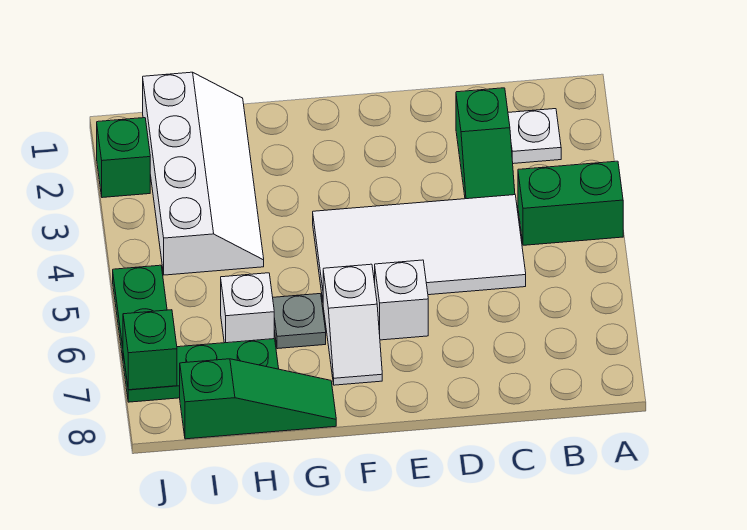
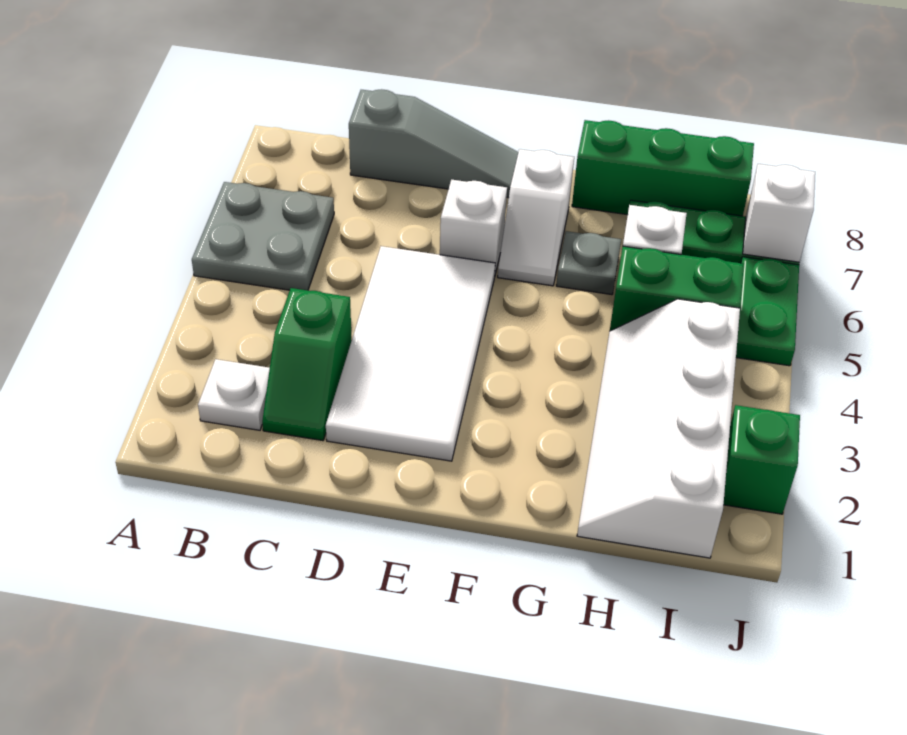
green 1x2 brick [518,161,623,245] -> green 1x2 brick moved to [610,246,744,331]
none -> grey 2x2 plate [192,182,334,290]
green 1x2 slope [456,88,515,199] -> green 1x2 slope turned to [262,288,352,441]
white 2x4 tile [313,195,526,300] -> white 2x4 tile turned to [326,246,495,461]
none -> grey 1x3 slope [349,89,518,198]
white 1x2 slope [323,264,382,385] -> white 1x2 slope turned to [498,149,574,286]
green 1x3 slope [180,359,336,439] -> green 1x3 brick [572,120,754,216]
green 1x1 brick [123,310,177,390] -> white 1x1 brick [743,164,815,262]

